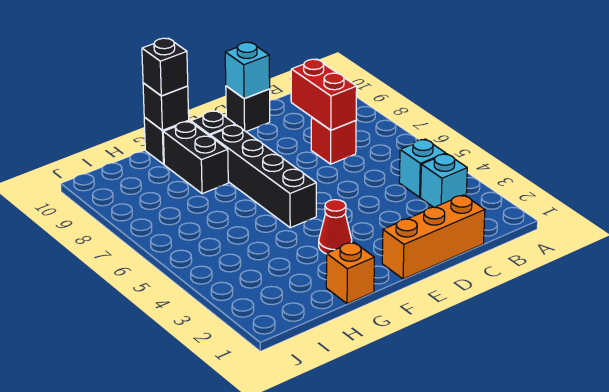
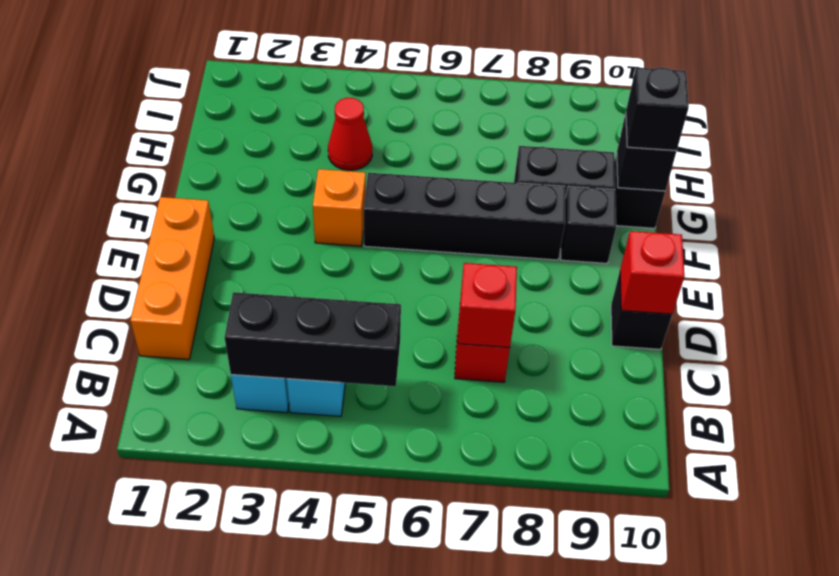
none -> black 1x3 brick [224,292,401,386]
red 1x2 brick [291,59,357,130] -> red 1x1 brick [458,263,517,347]
cyan 1x1 brick [225,42,270,99] -> red 1x1 brick [620,231,685,314]
red 1x1 cone [319,200,352,254] -> red 1x1 cone moved to [328,98,372,170]
orange 1x1 brick [326,242,374,304] -> orange 1x1 brick moved to [313,169,366,246]

